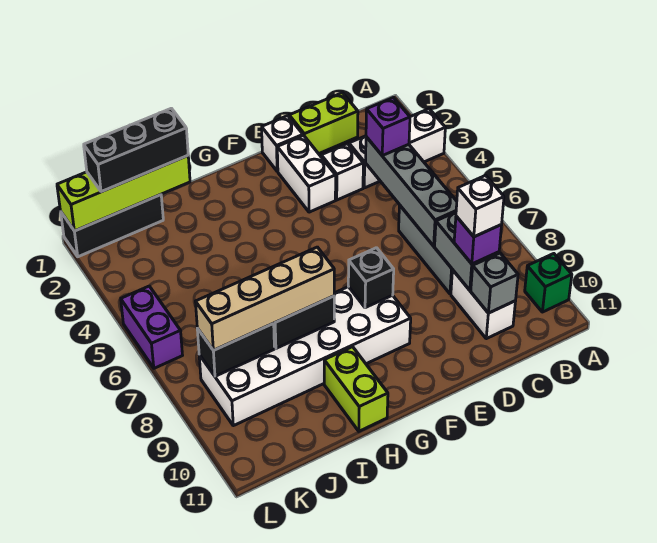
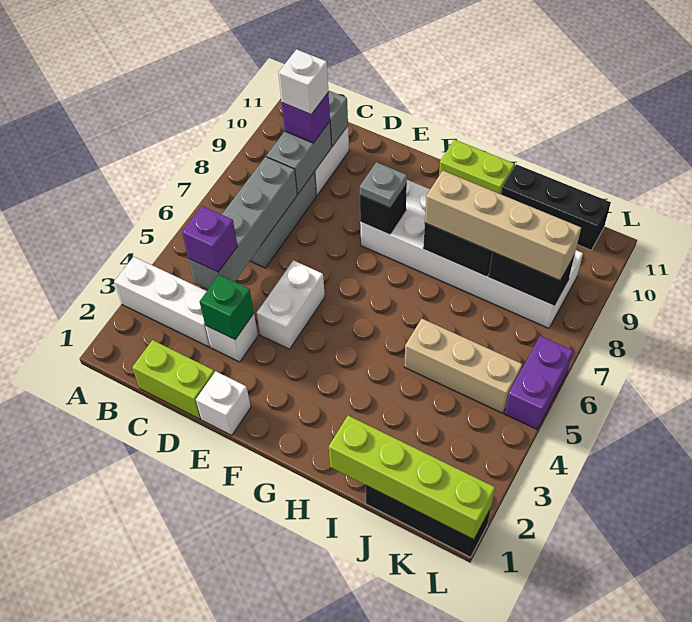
green 1x1 brick [525,254,572,312] -> green 1x1 brick moved to [200,275,254,340]
white 1x2 brick [277,135,336,212] -> white 1x2 brick moved to [257,260,325,349]
none -> grey 1x1 plate [360,162,407,208]
lime 1x2 brick [324,347,388,431] -> lime 1x2 brick turned to [439,140,515,194]
black 1x3 brick [84,108,188,192] -> black 1x3 brick moved to [501,164,611,250]
none -> tan 1x3 brick [404,319,522,413]

